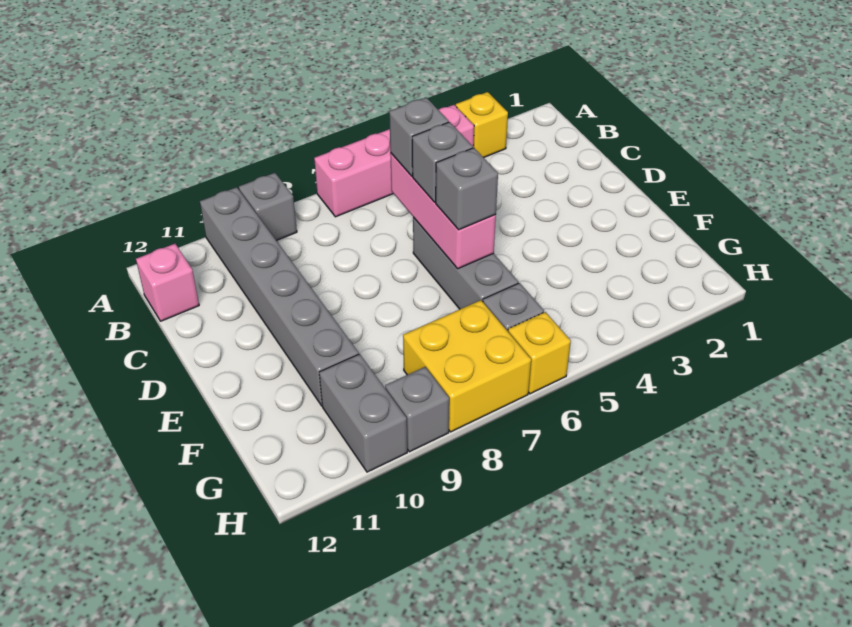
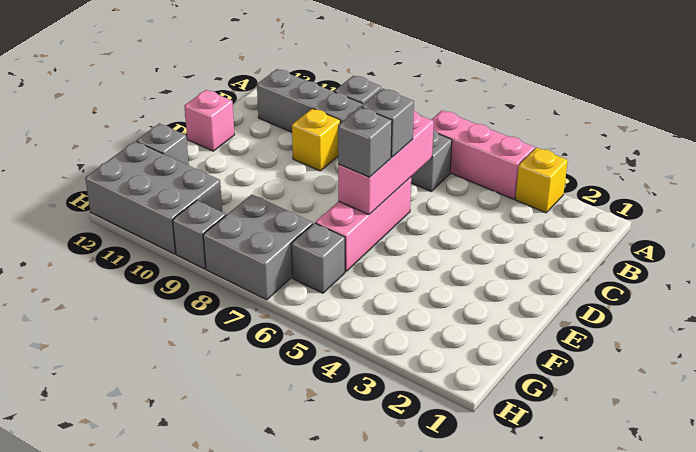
pink 1x4 brick [314,105,474,217] -> pink 1x3 brick [431,110,535,199]
grey 1x6 brick [200,187,359,406] -> grey 1x6 brick turned to [257,69,452,191]
pink 1x1 brick [136,244,199,321] -> pink 1x1 brick moved to [184,90,235,151]
grey 1x1 brick [389,97,449,176] -> grey 1x1 brick moved to [136,123,189,165]
grey 1x3 brick [413,217,518,309] -> pink 1x3 brick [315,177,411,271]
yellow 2x2 brick [403,300,531,432] -> grey 2x2 brick [203,194,313,300]
grey 1x2 brick [319,354,407,472] -> grey 2x3 brick [85,141,222,254]
yellow 1x1 brick [508,312,571,394] -> yellow 1x1 brick moved to [292,108,340,171]

